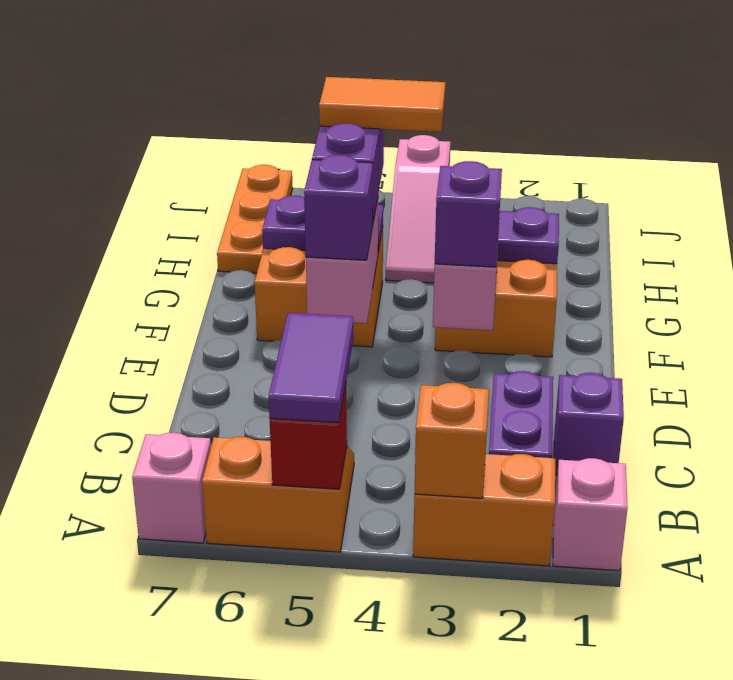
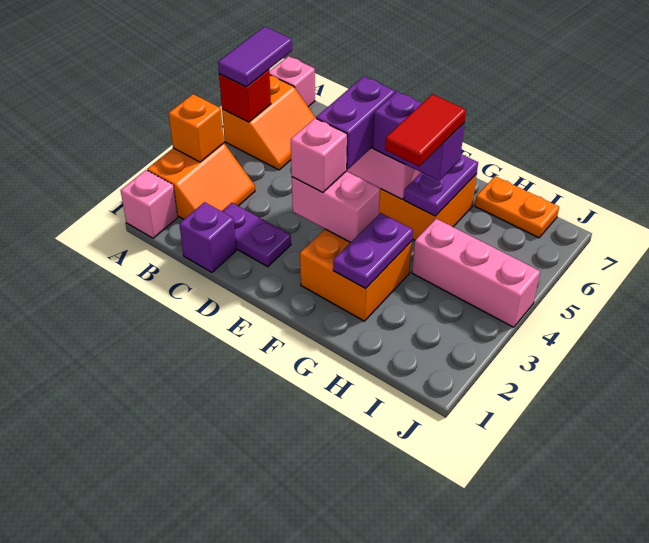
purple 1x2 tile [269,313,354,423] -> purple 1x2 tile turned to [218,27,292,87]
purple 1x1 brick [435,161,502,267] -> pink 1x1 brick [291,118,347,193]
purple 1x1 brick [304,155,373,260] -> purple 1x2 brick [316,76,395,170]
orange 1x2 tile [319,77,445,132] -> red 1x2 tile [385,94,466,166]
pink 1x3 slope [386,135,450,283] -> pink 1x3 brick [412,219,540,327]
orange 1x3 plate [217,165,293,273] -> orange 1x2 plate [475,176,559,238]

